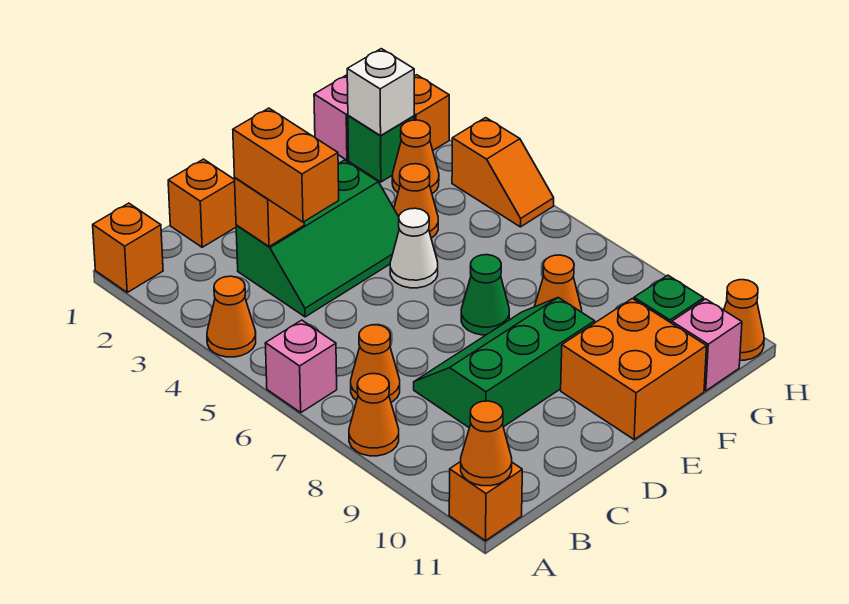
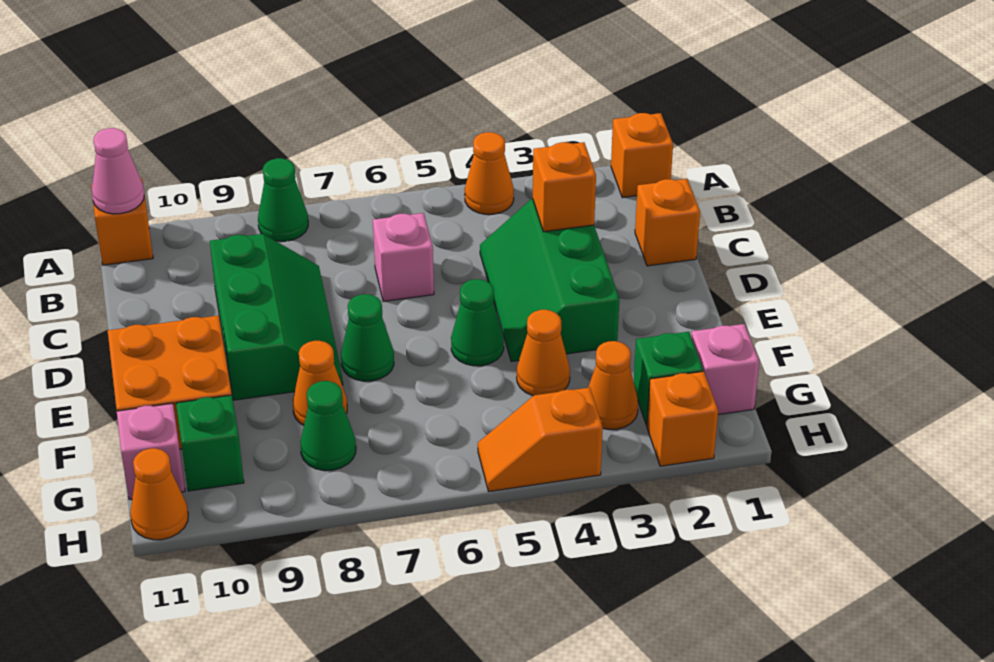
pink 1x1 brick [265,320,337,412] -> pink 1x1 brick moved to [373,213,434,301]
orange 1x1 cone [349,374,399,456] -> green 1x1 cone [258,158,308,241]
orange 1x1 cone [461,401,512,486] -> pink 1x1 cone [92,128,144,214]
orange 1x1 cone [351,325,400,402] -> none
orange 1x2 brick [233,108,339,222] -> none
white 1x1 cone [390,208,438,288] -> green 1x1 cone [451,279,504,366]
white 1x1 brick [347,49,414,136] -> none
none -> green 1x1 cone [301,381,356,471]

